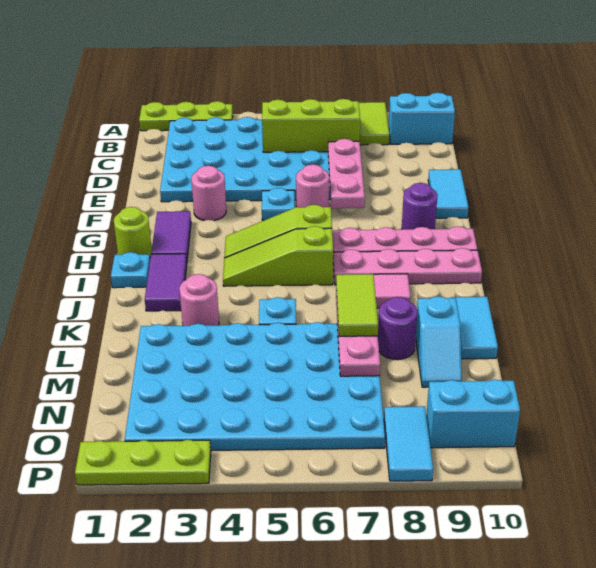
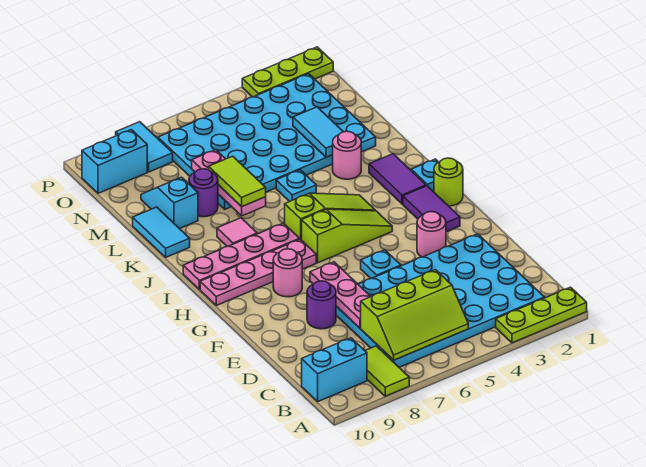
cyan 1x2 tile [428,169,469,218] -> cyan 1x2 tile moved to [293,107,343,157]
pink 1x1 round brick [296,164,329,207] -> pink 1x1 round brick moved to [273,249,302,297]
purple 1x1 round brick [402,183,437,229] -> purple 1x1 round brick moved to [307,281,336,329]

